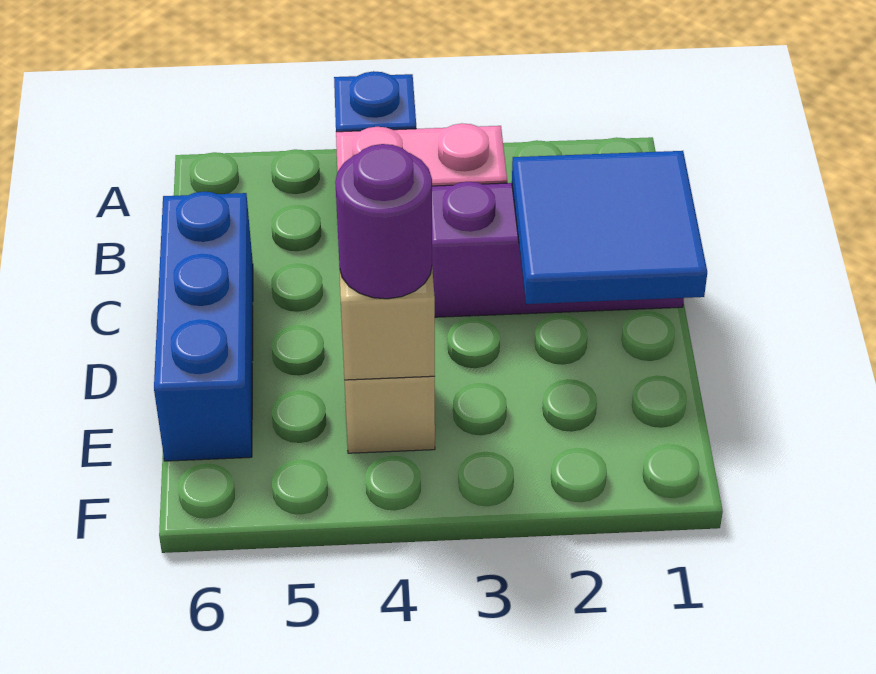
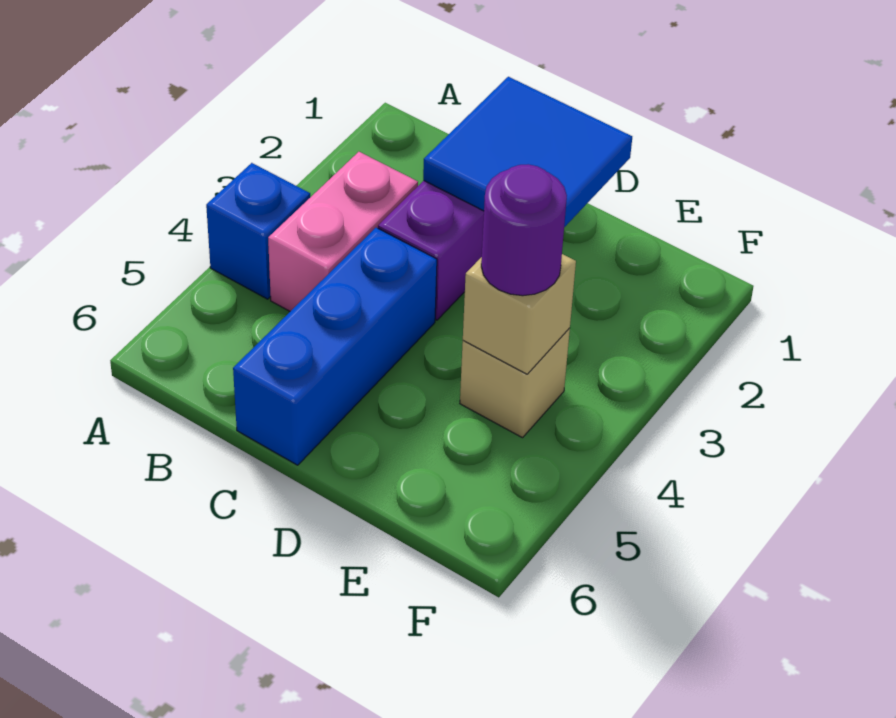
blue 1x3 brick [154,192,253,461] -> blue 1x3 brick turned to [233,228,437,465]

